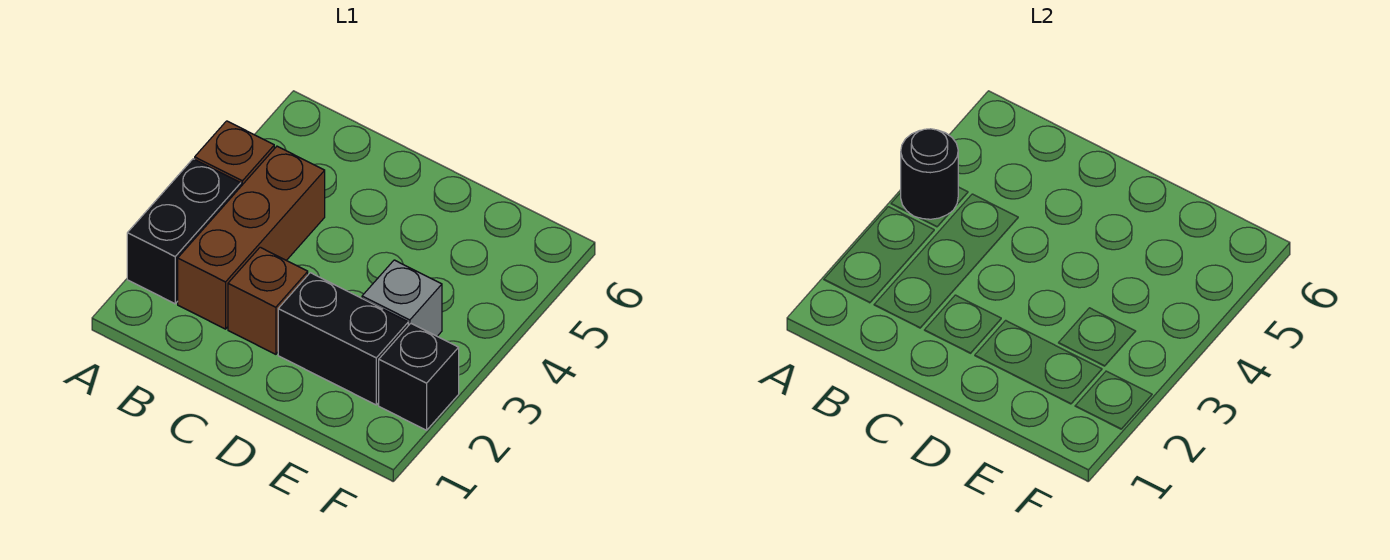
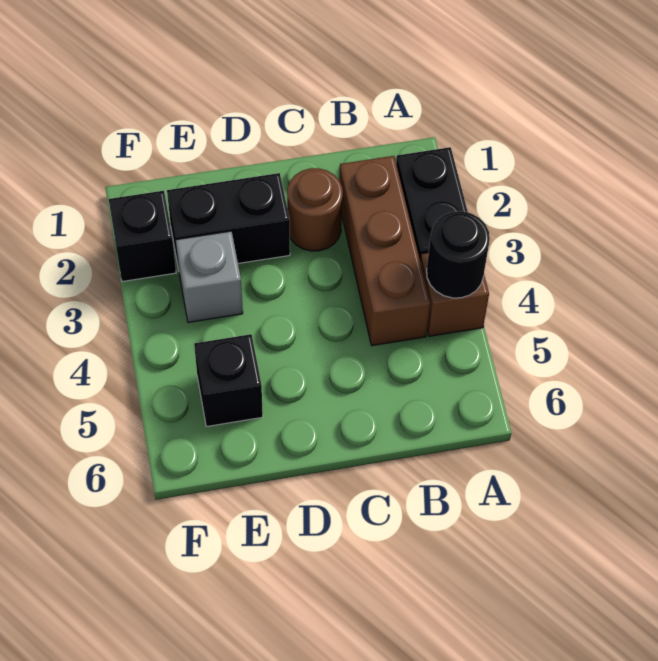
brown 1x1 brick [228,247,308,354] -> brown 1x1 round brick [287,168,343,251]
none -> black 1x1 brick [194,334,263,427]

